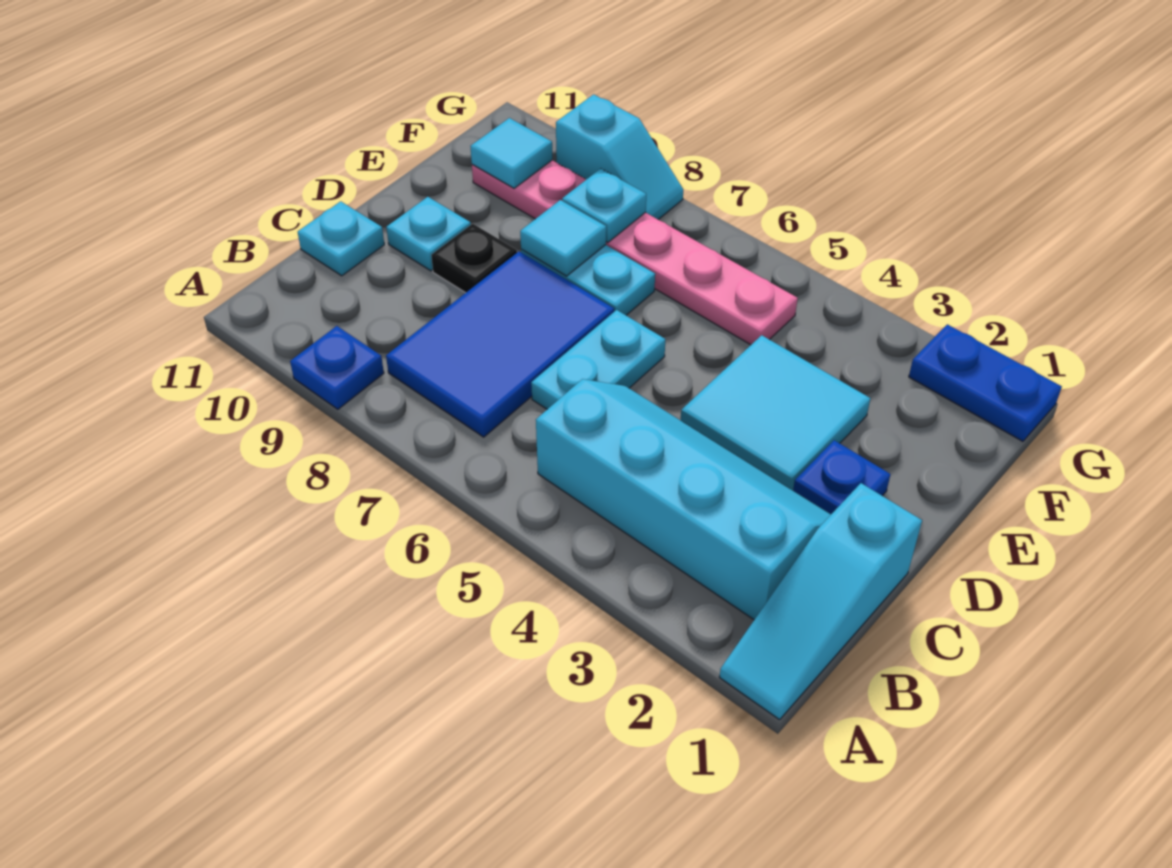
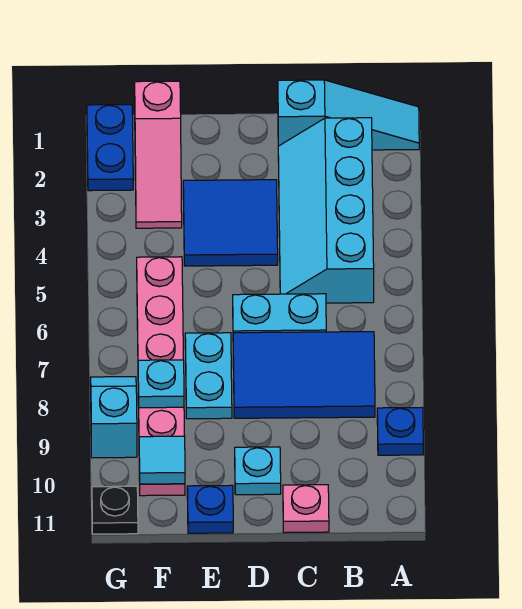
cyan 1x1 plate [298,201,384,276] -> pink 1x1 plate [283,485,329,533]
blue 1x1 plate [793,440,891,514] -> blue 1x1 plate moved to [187,485,233,533]
cyan 2x2 tile [681,335,870,490] -> blue 2x2 tile [183,180,278,266]
black 1x1 plate [431,224,517,293] -> black 1x1 plate moved to [92,486,138,534]
cyan 1x1 tile [520,200,606,276] -> none
none -> pink 1x3 slope [135,81,182,228]

